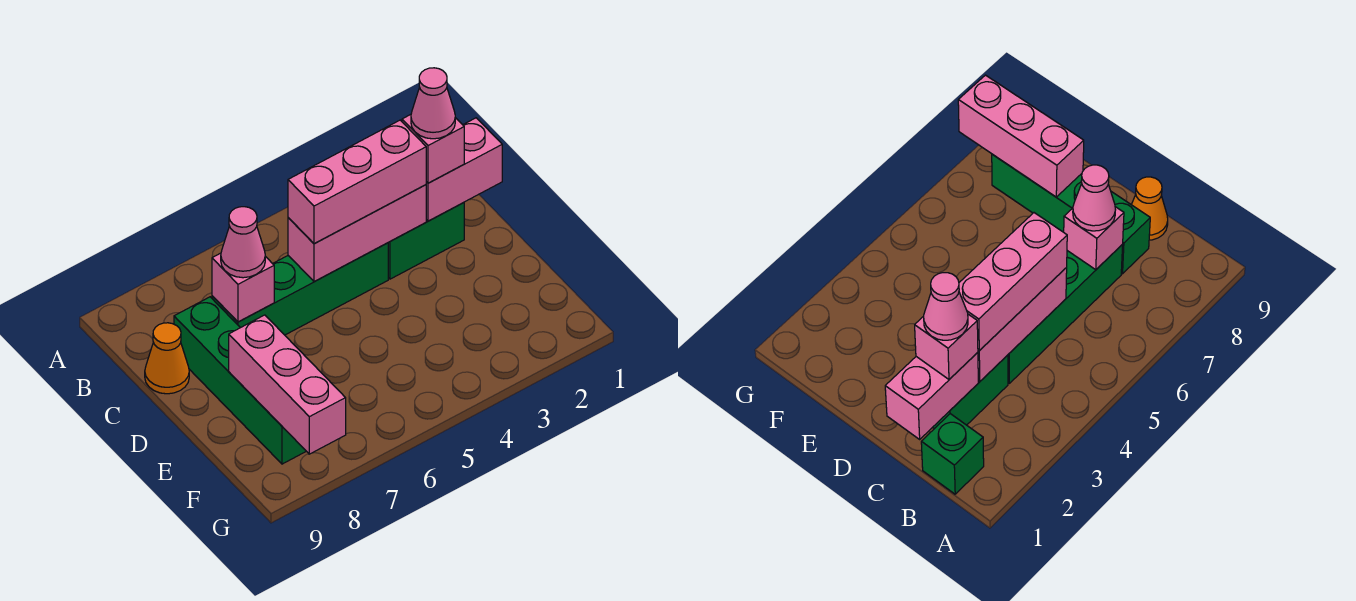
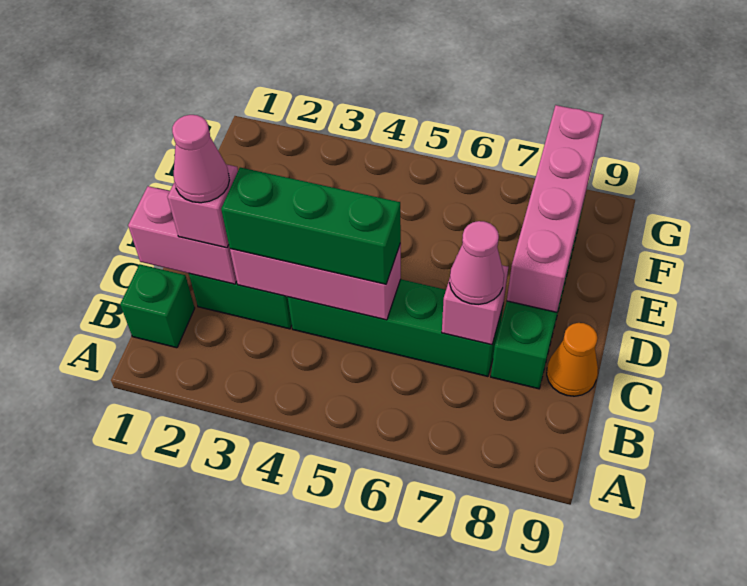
pink 1x3 brick [288,120,426,244] -> green 1x3 brick [221,167,401,284]
pink 1x3 brick [229,315,346,454] -> pink 1x4 brick [507,105,603,312]

